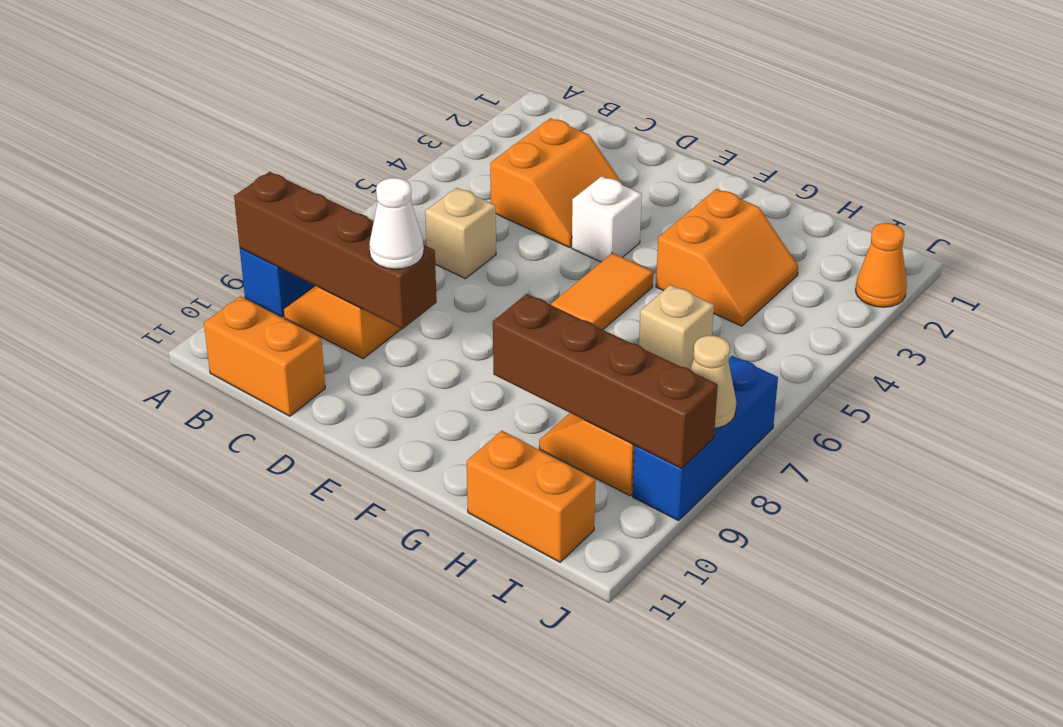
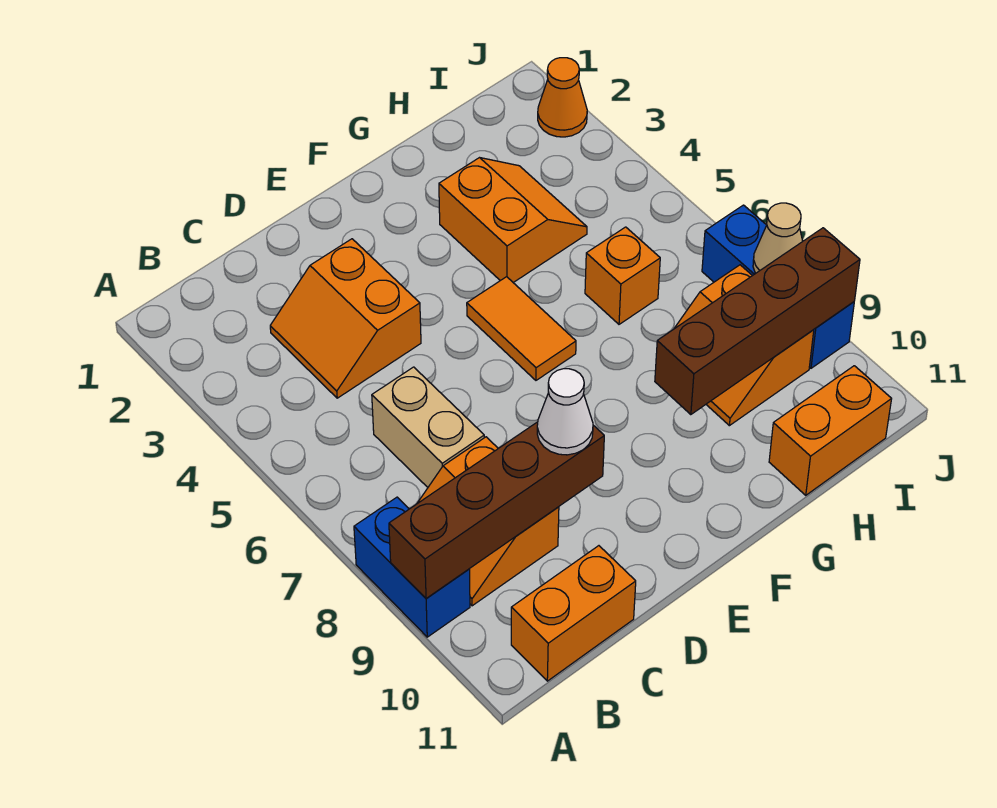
orange 2x2 slope [490,118,624,247] -> orange 2x2 slope turned to [270,239,421,398]
tan 1x1 brick [425,188,496,279] -> tan 1x2 brick [372,367,484,487]
white 1x1 brick [572,176,642,262] -> none
tan 1x1 brick [639,285,714,369] -> orange 1x1 brick [585,227,660,324]

